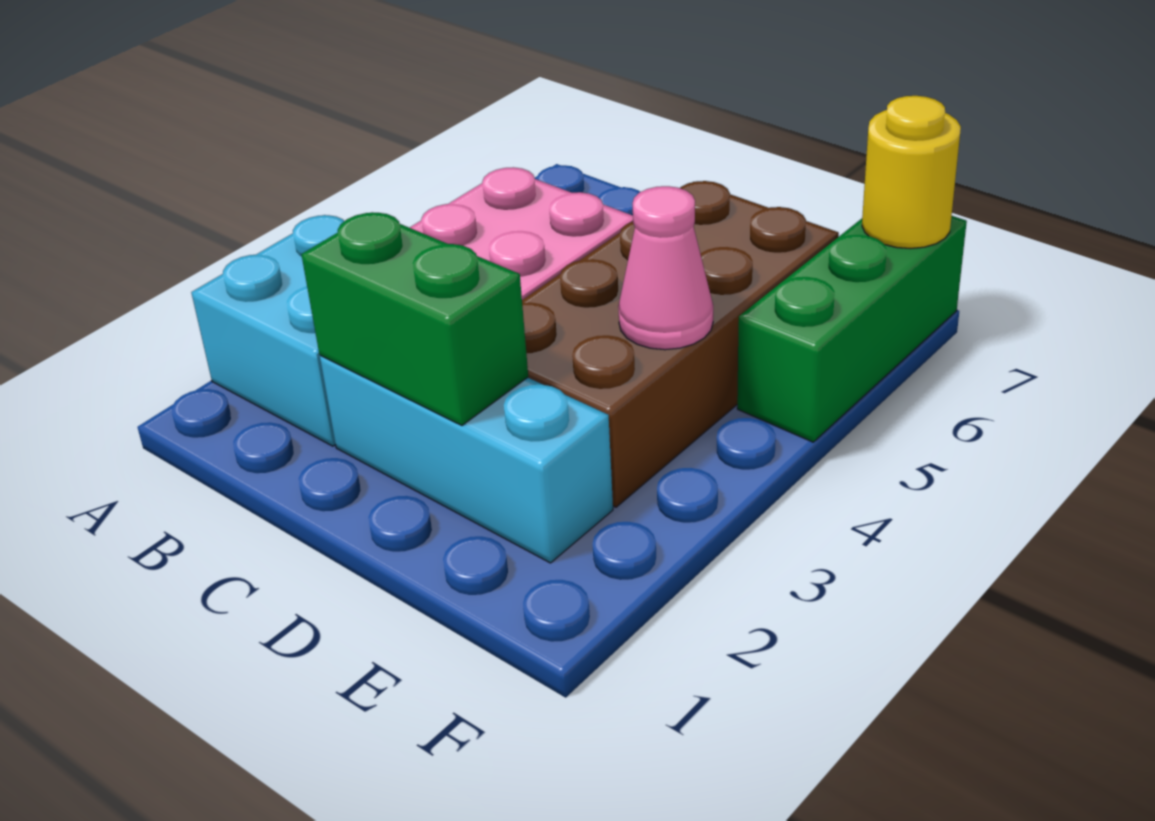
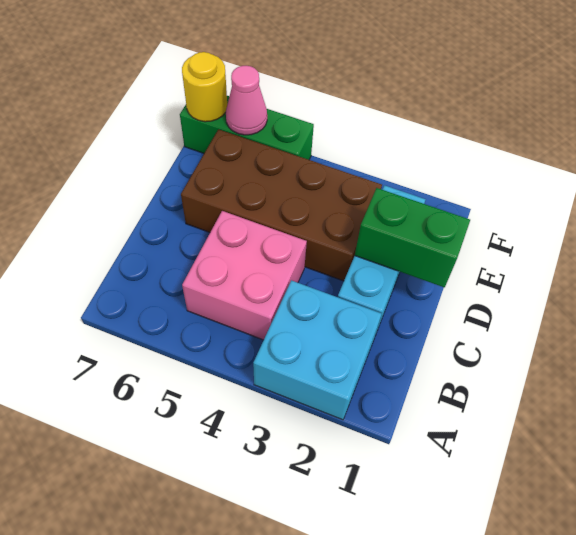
green 1x2 brick [301,212,528,425] -> green 1x2 brick turned to [355,188,470,287]
pink 1x1 cone [618,186,713,350] -> pink 1x1 cone moved to [226,66,267,135]

